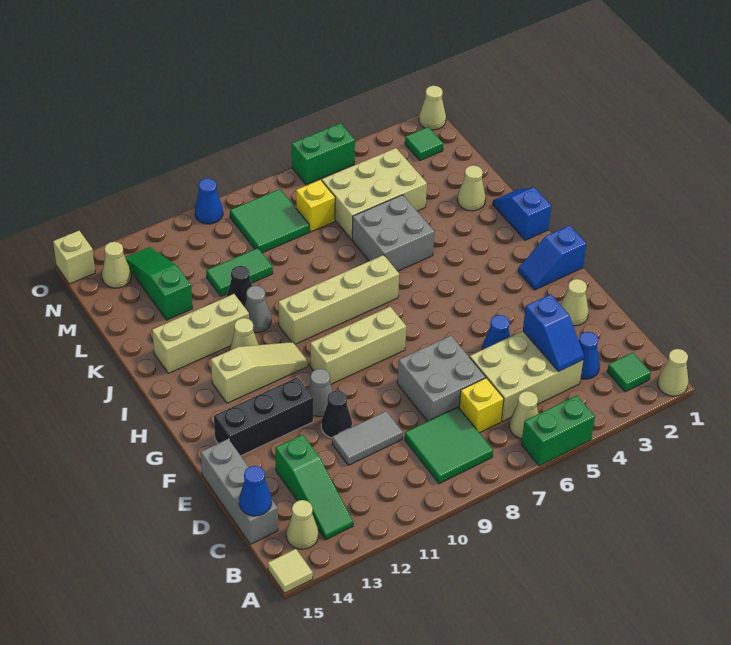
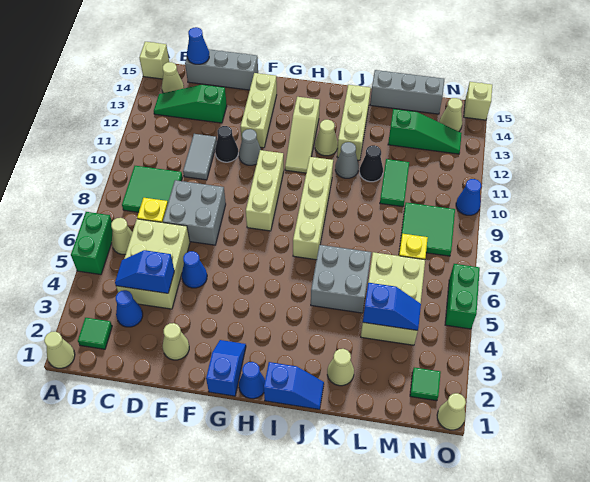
tan 1x1 tile [268,549,313,593] -> tan 1x1 brick [139,42,169,79]
black 1x3 brick [214,377,314,456] -> tan 1x3 brick [241,73,277,148]
none -> blue 1x1 cone [239,362,265,399]
none -> grey 1x3 brick [370,70,444,114]
none -> blue 1x2 slope [363,283,421,331]

